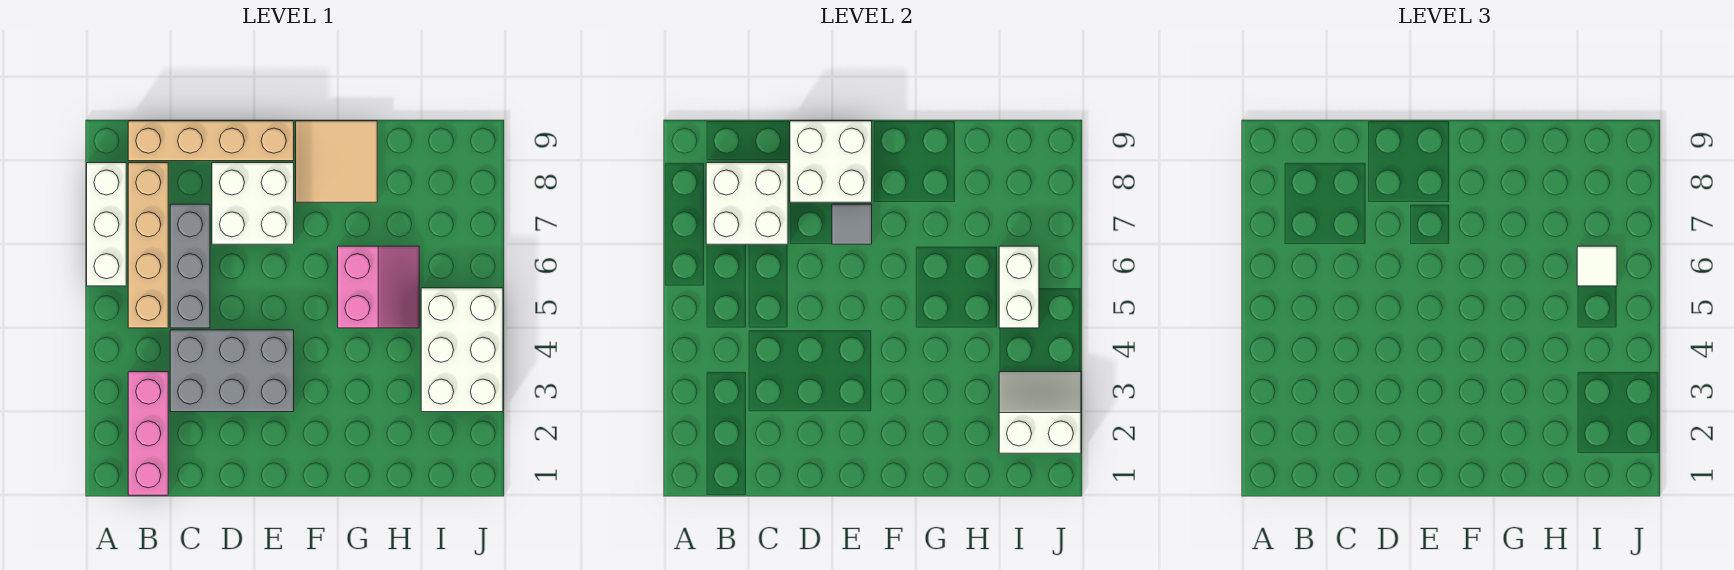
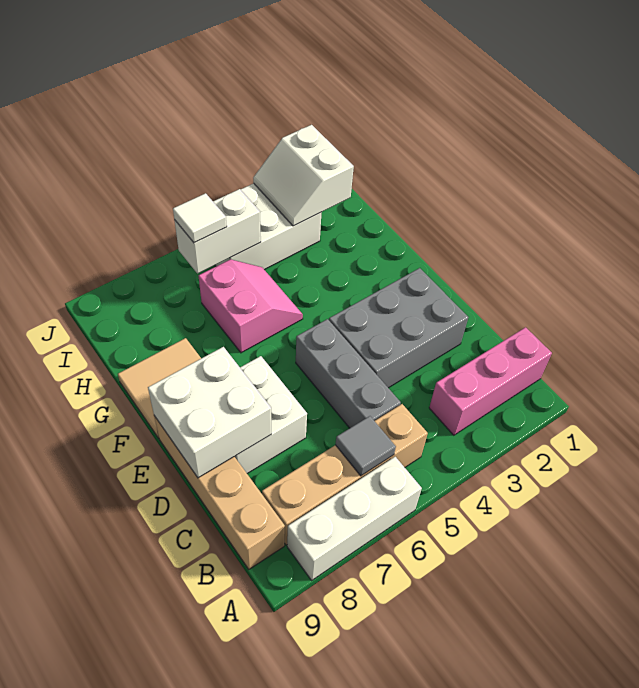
white 2x2 brick [706,163,788,244] -> none
grey 2x3 brick [170,330,294,412] -> grey 2x3 brick turned to [329,268,468,388]
grey 1x3 brick [170,204,210,328] -> grey 1x3 brick turned to [296,319,401,428]
grey 1x1 tile [832,204,872,244] -> grey 1x1 tile moved to [335,416,396,476]
pink 2x2 slope [338,246,419,328] -> pink 2x2 slope turned to [199,259,303,353]

